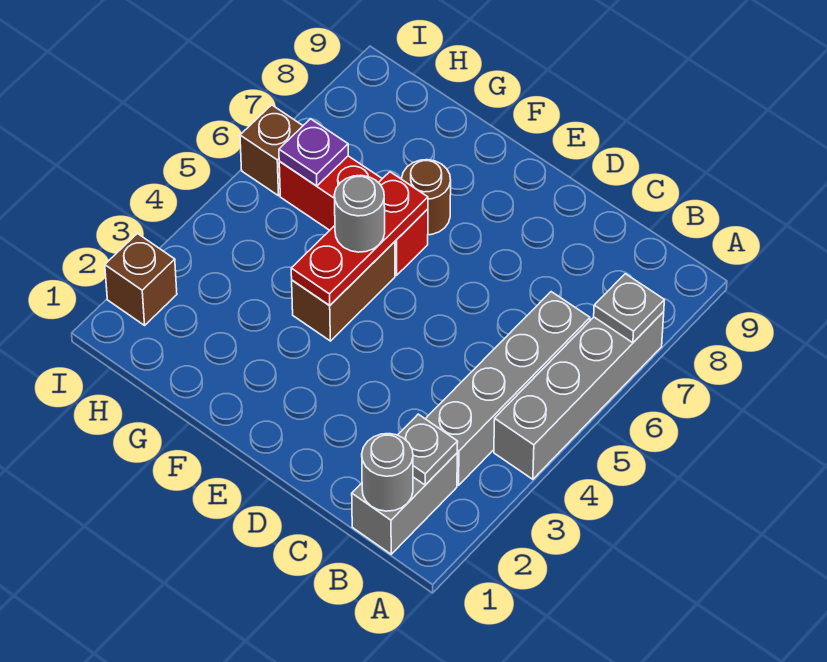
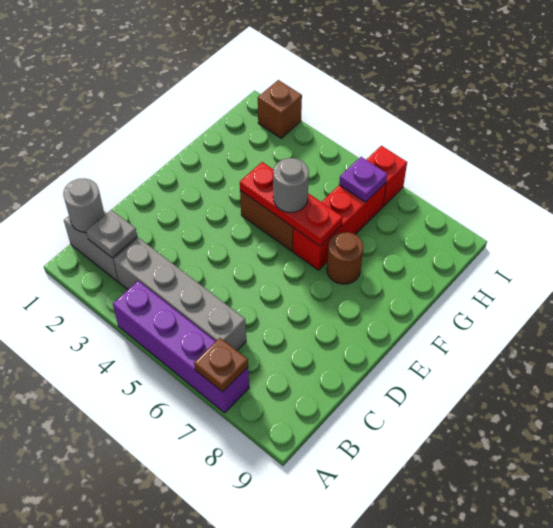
grey 1x4 brick [494,312,664,479] -> purple 1x4 brick [113,281,249,413]
grey 1x1 plate [594,274,664,343] -> brown 1x1 plate [194,338,248,392]
brown 1x1 brick [240,105,303,196] -> red 1x1 brick [366,146,407,206]

